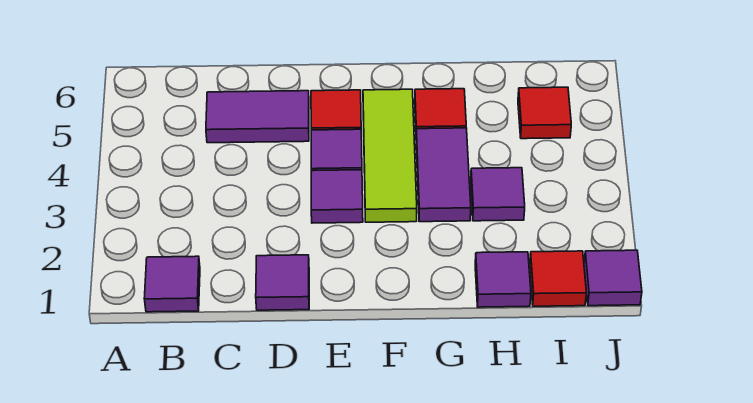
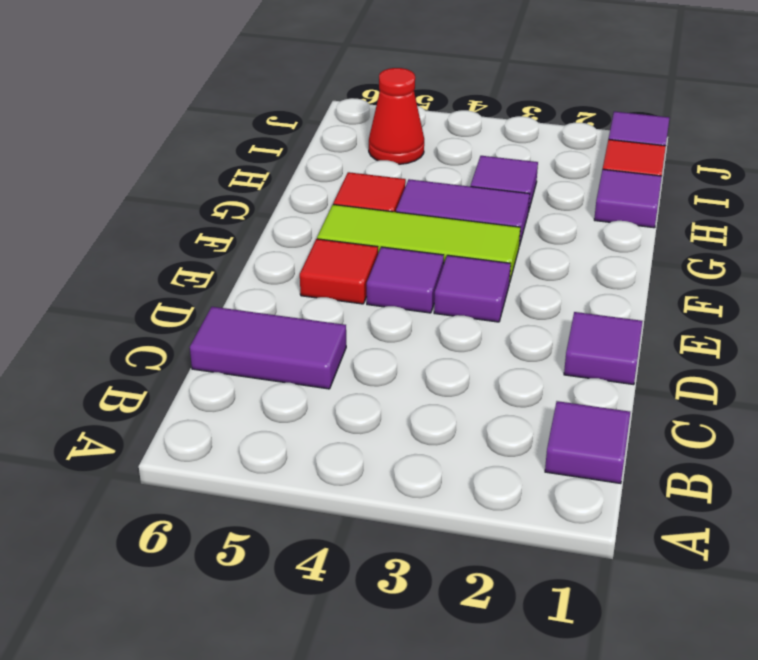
purple 1x2 tile [206,91,309,143] -> purple 1x2 tile turned to [190,307,346,389]
red 1x1 tile [518,87,571,139] -> red 1x1 cone [369,68,424,164]

